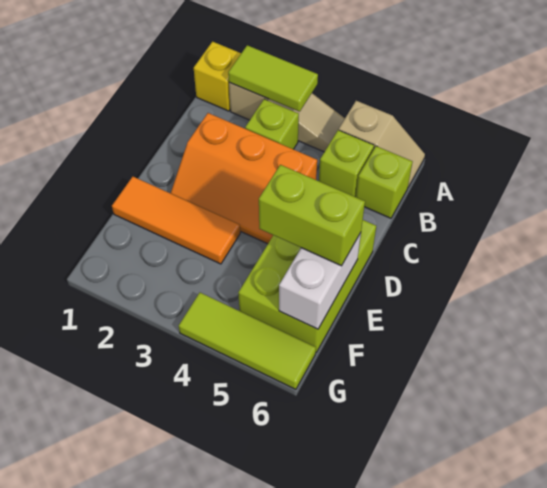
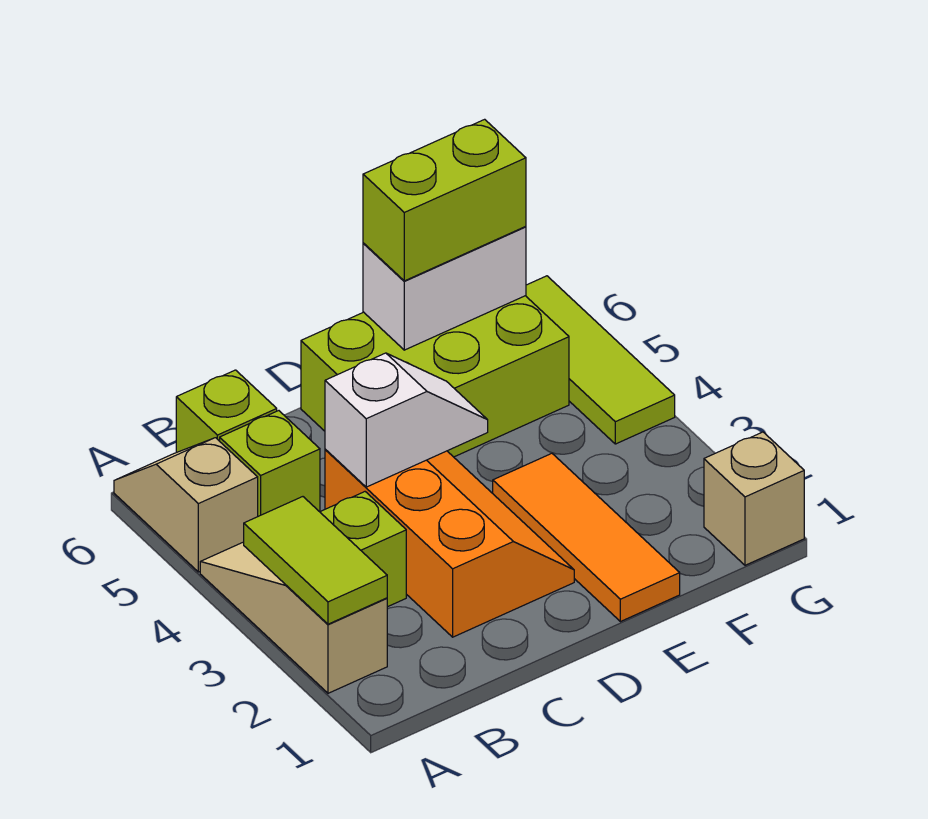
yellow 1x1 brick [194,42,241,111] -> none
none -> white 1x2 slope [325,353,488,487]
lime 1x2 brick [259,165,365,266] -> lime 1x2 brick turned to [363,119,526,281]
none -> tan 1x1 brick [704,432,804,565]

